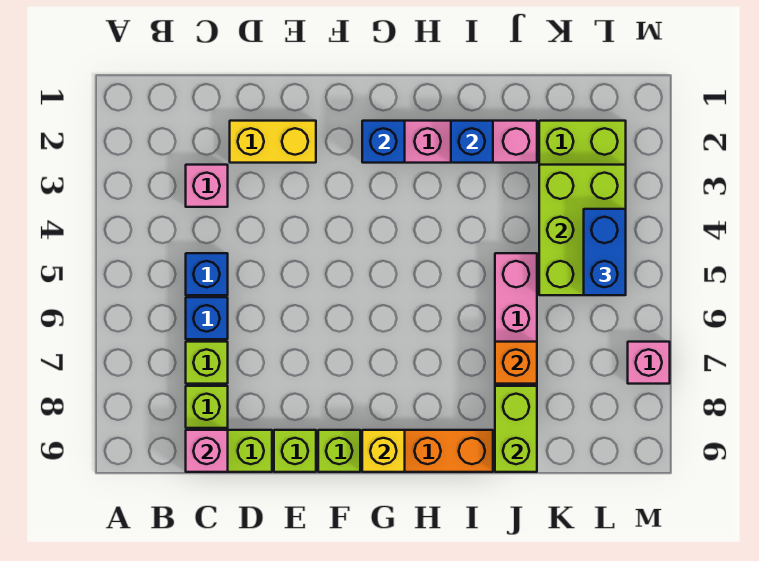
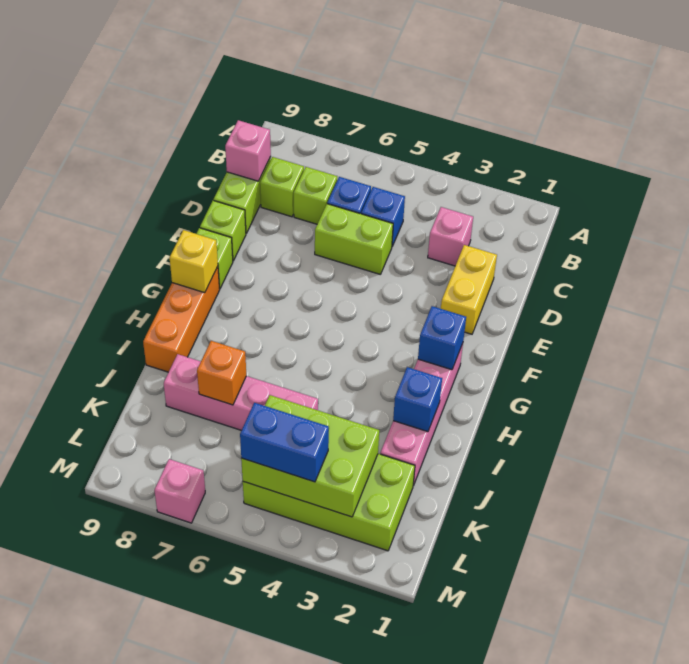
lime 1x2 brick [495,386,537,472] -> lime 1x2 brick moved to [315,204,393,274]

